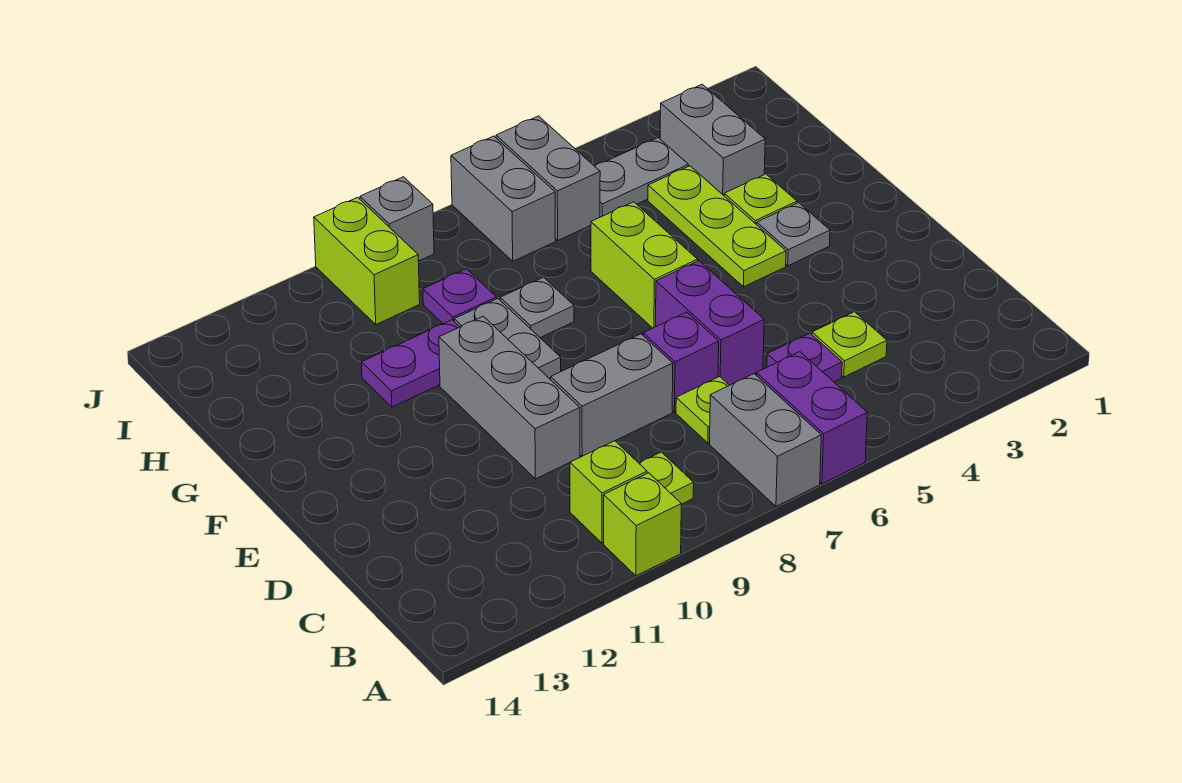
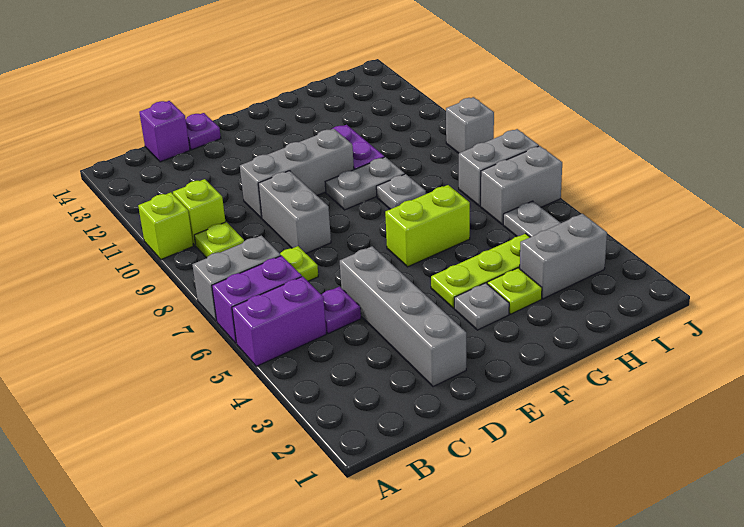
lime 1x1 plate [812,312,887,377] -> none
none -> grey 1x4 brick [340,246,466,387]
purple 1x2 brick [656,261,764,385] -> purple 1x2 brick moved to [232,276,326,366]
purple 1x1 brick [643,312,719,412] -> purple 1x1 brick moved to [139,101,190,162]
purple 1x1 plate [423,269,497,324] -> purple 1x1 plate moved to [186,113,221,150]
lime 1x2 brick [314,197,420,324] -> none

